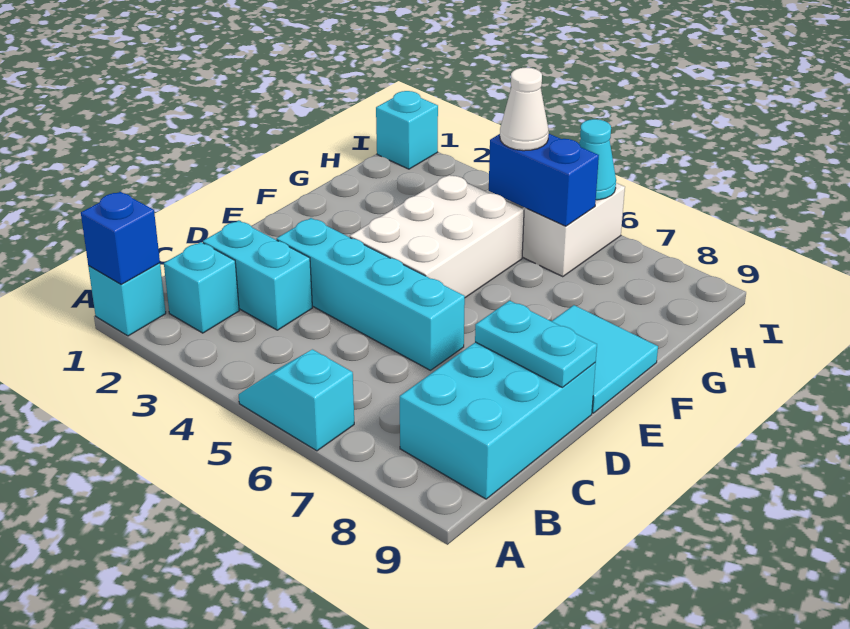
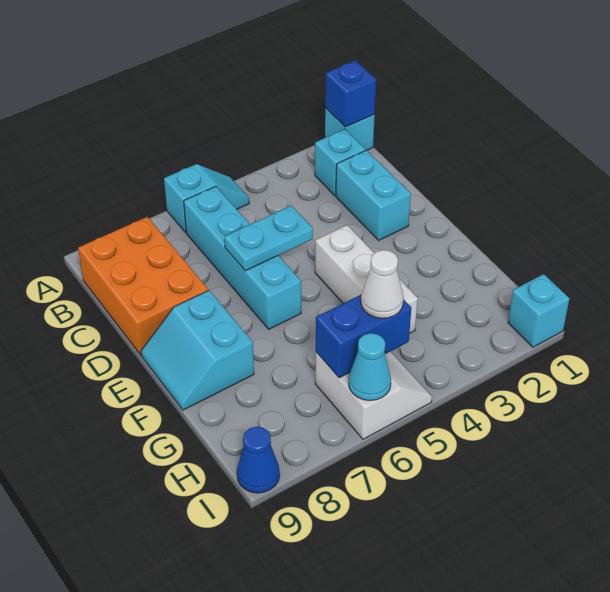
cyan 2x3 brick [400,342,596,499] -> orange 2x3 brick [78,217,208,355]
cyan 1x2 brick [203,221,312,330] -> cyan 1x2 brick turned to [336,150,411,240]
cyan 1x4 brick [277,218,465,370] -> cyan 1x4 brick turned to [184,186,301,329]
cyan 1x2 plate [475,301,597,387] -> cyan 1x2 plate moved to [224,206,313,271]
white 2x3 brick [350,175,524,298] -> white 1x3 brick [315,225,418,334]
cyan 2x2 tile [552,305,658,413] -> cyan 2x2 slope [141,290,254,410]
none -> blue 1x1 cone [237,427,280,493]

